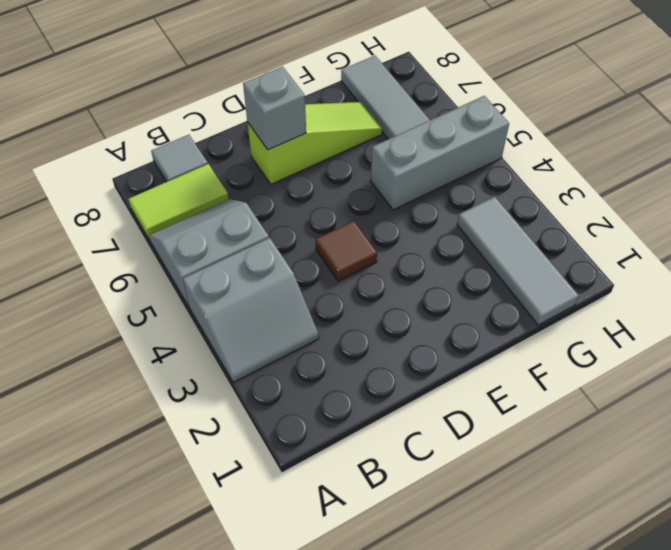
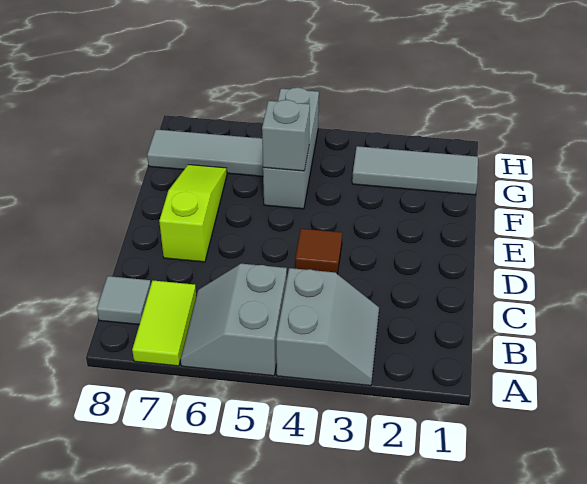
grey 1x1 brick [243,67,306,150] -> grey 1x1 brick moved to [262,100,310,171]

